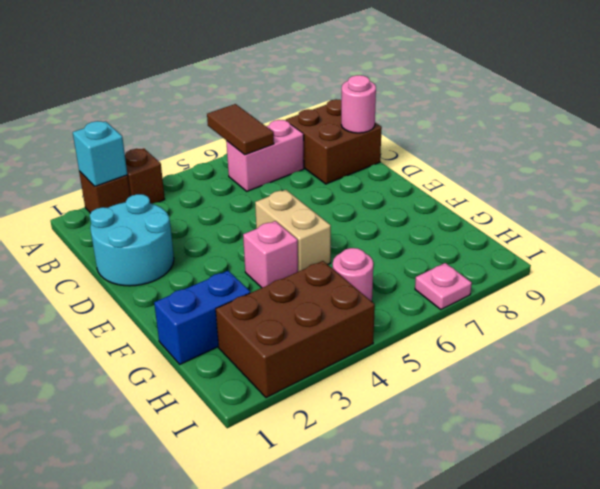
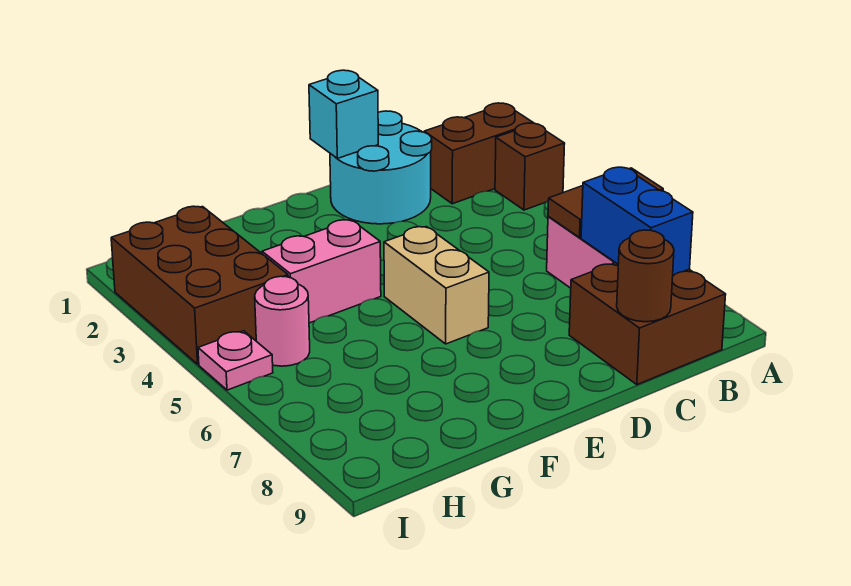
brown 1x1 brick [79,171,130,213] -> brown 1x2 brick [424,103,533,204]
cyan 1x1 brick [73,121,127,186] -> cyan 1x1 brick moved to [309,70,378,158]
pink 1x1 round brick [341,75,376,133] -> brown 1x1 round brick [617,230,674,322]
tan 1x2 brick [255,190,331,272] -> tan 1x2 brick turned to [384,227,489,344]
pink 1x1 brick [243,221,298,288] -> pink 1x2 brick [262,220,381,323]
blue 1x2 brick [154,271,250,364] -> blue 1x2 brick moved to [581,167,693,275]
pink 1x1 plate [415,263,472,309] -> pink 1x1 plate moved to [198,331,273,390]

